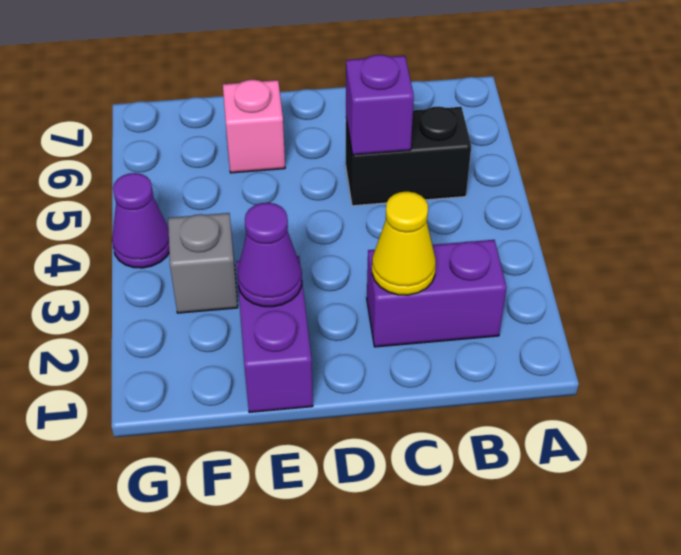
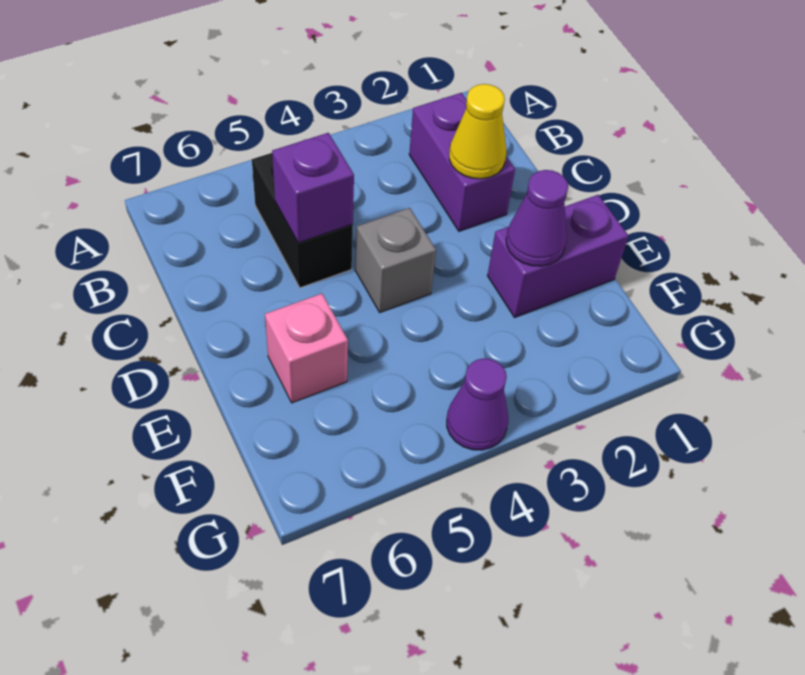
grey 1x1 brick [168,213,238,313] -> grey 1x1 brick moved to [355,208,436,313]

